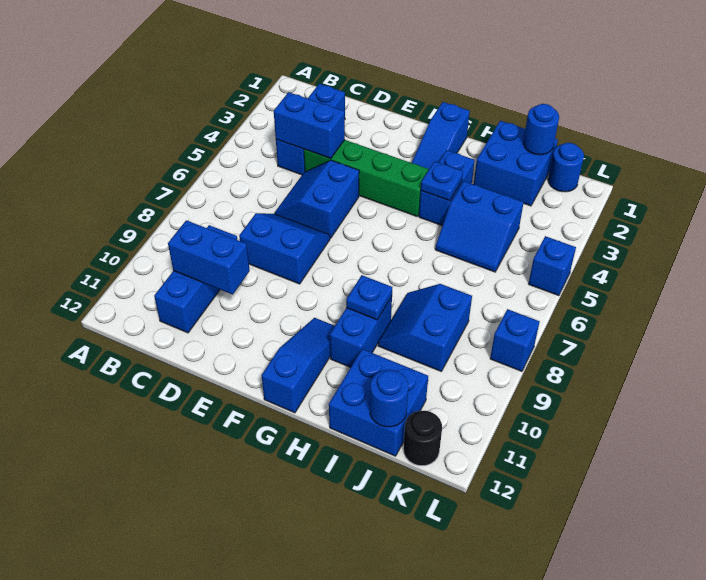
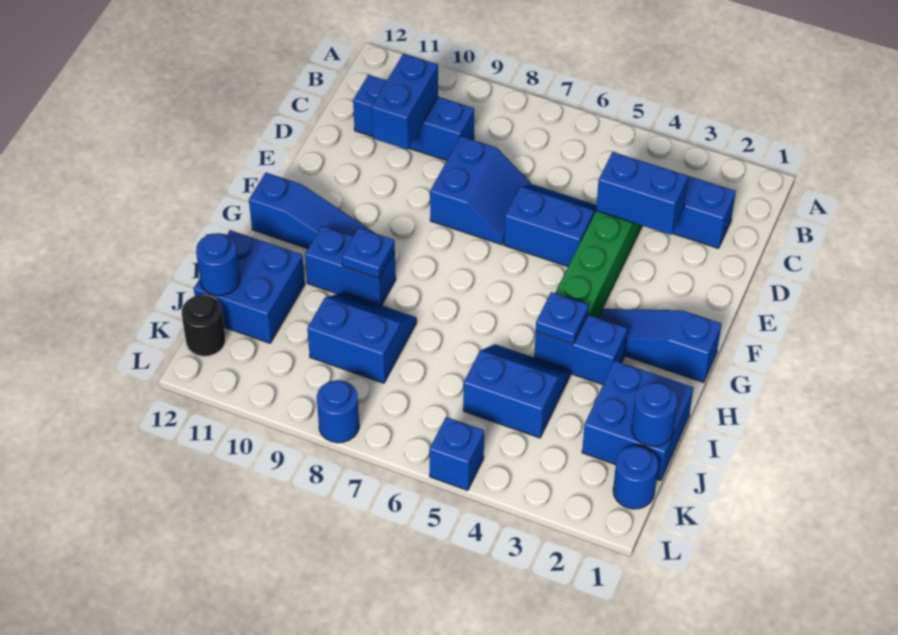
blue 1x2 brick [274,92,345,159] -> blue 1x2 brick turned to [596,152,688,235]
blue 2x2 slope [435,181,524,272] -> blue 2x2 slope turned to [463,344,571,438]
blue 1x1 brick [490,309,540,371] -> blue 1x1 round brick [317,380,359,443]

